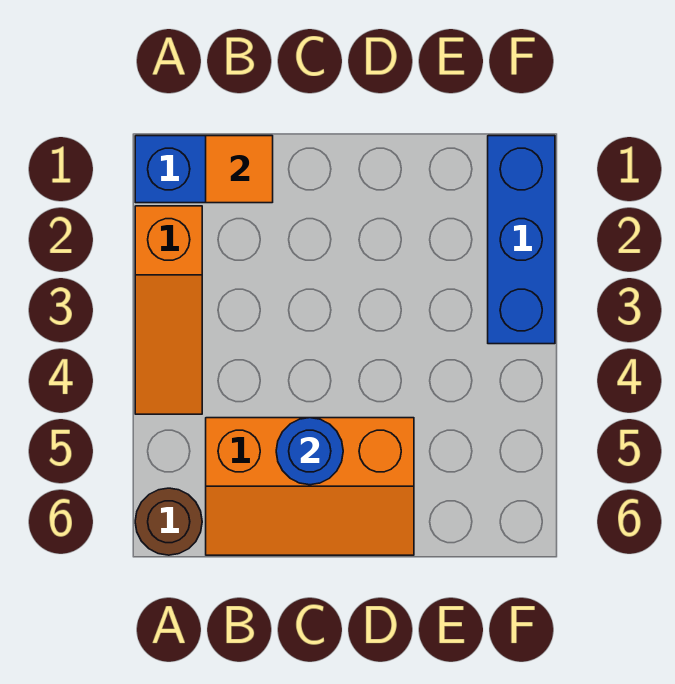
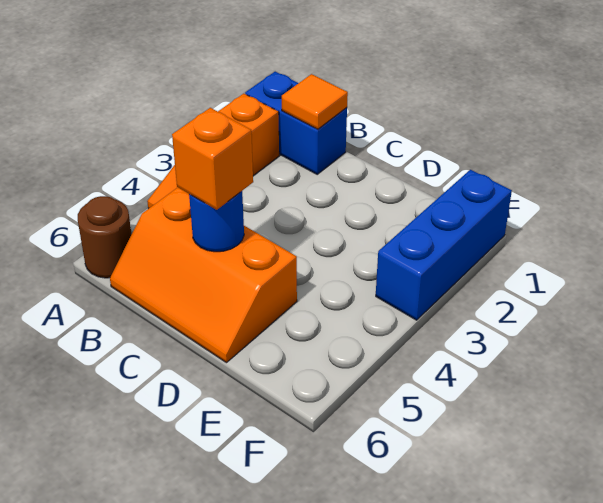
none -> orange 1x1 brick [172,108,253,210]

